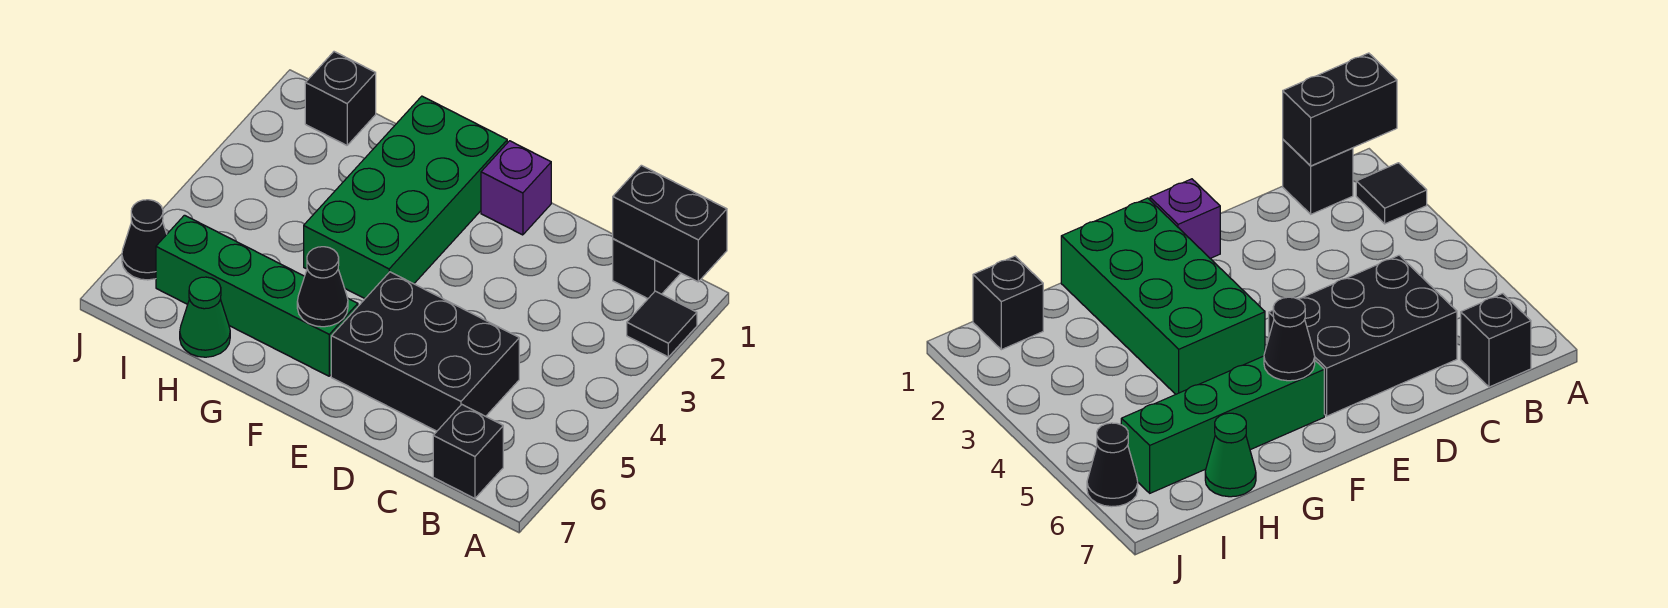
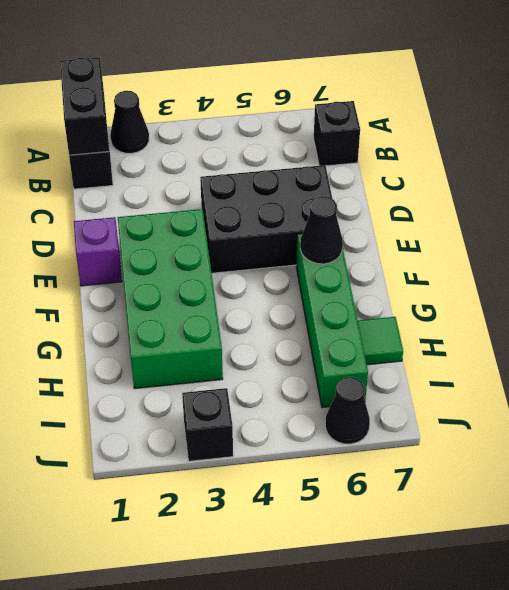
black 1x1 tile [627,291,697,357] -> black 1x1 cone [110,91,149,153]
black 2x3 brick [331,272,519,431] -> black 2x3 brick turned to [200,165,332,273]
green 2x4 brick [304,96,507,298] -> green 2x4 brick turned to [118,209,223,389]
green 1x1 cone [180,277,230,357] -> green 1x1 tile [358,317,403,365]
black 1x1 brick [305,52,376,145] -> black 1x1 brick moved to [182,388,233,461]

